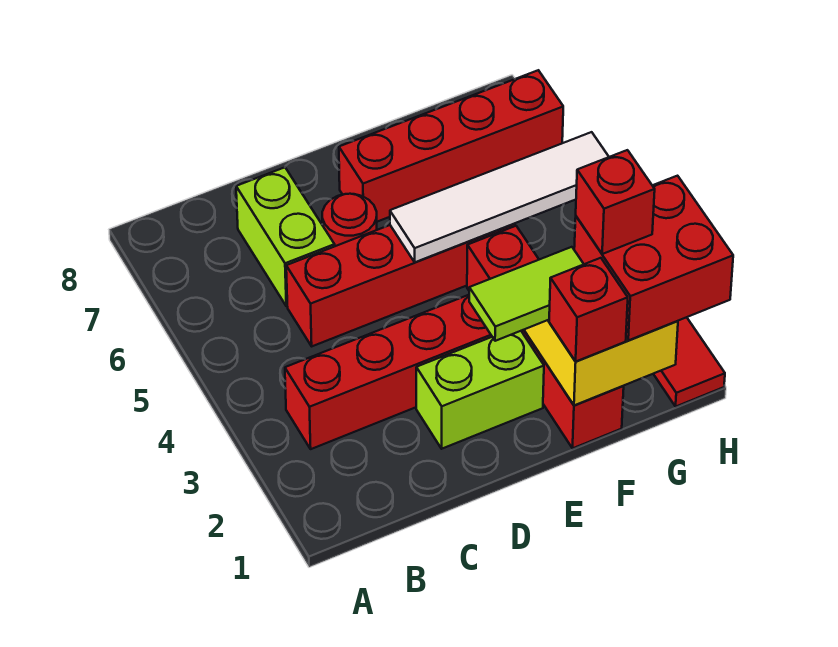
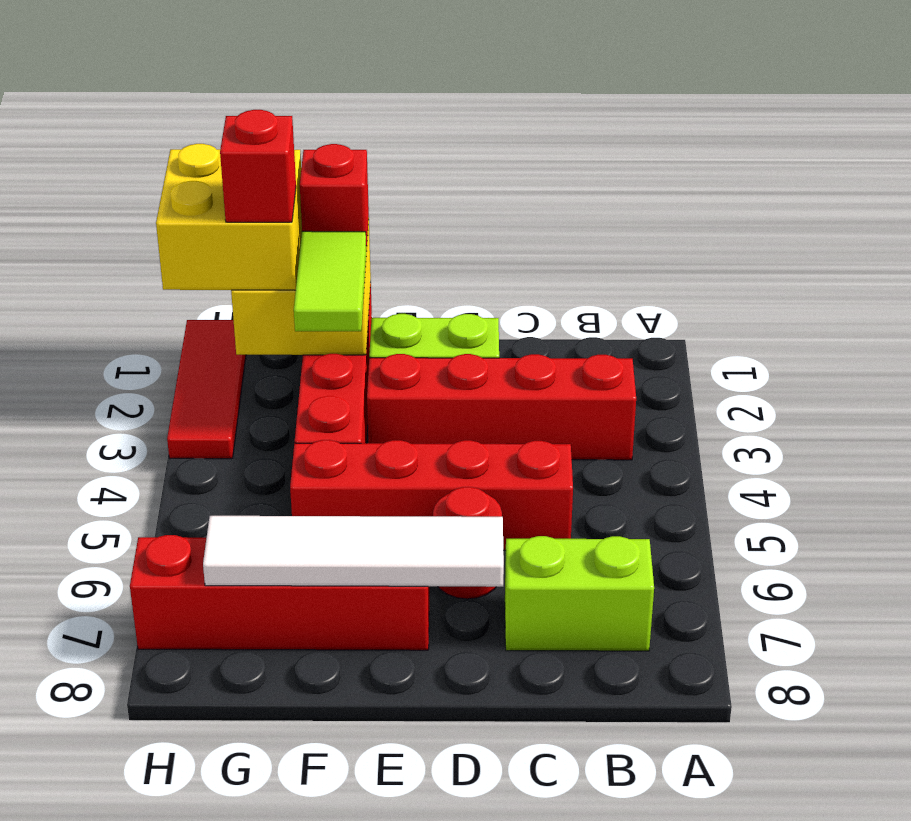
lime 1x2 brick [236,167,335,306] -> lime 1x2 brick turned to [505,536,654,651]
lime 1x2 tile [469,247,584,341] -> lime 1x2 tile turned to [294,231,366,331]
white 1x4 tile [390,132,609,262] -> white 1x4 tile moved to [203,516,504,587]
red 2x2 brick [574,176,733,340] -> yellow 2x2 brick [156,144,302,290]

